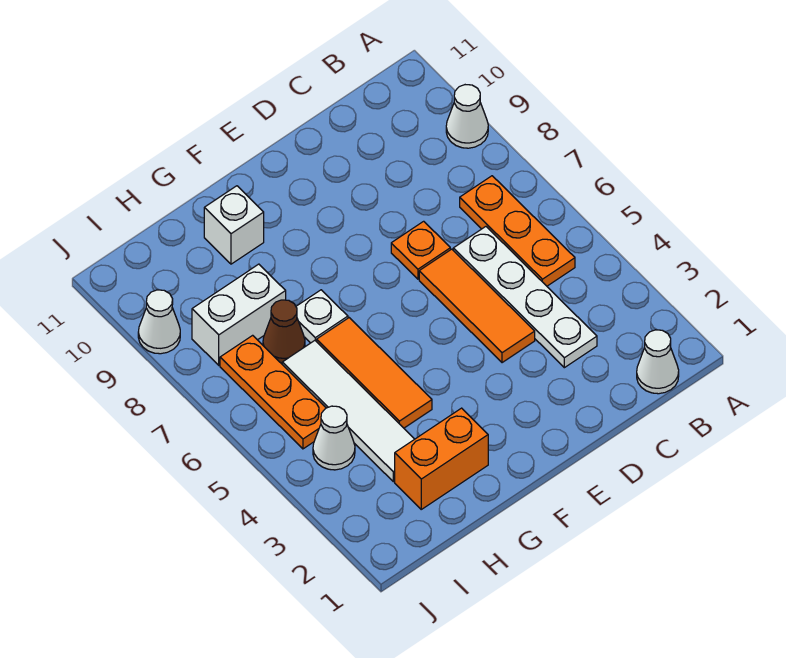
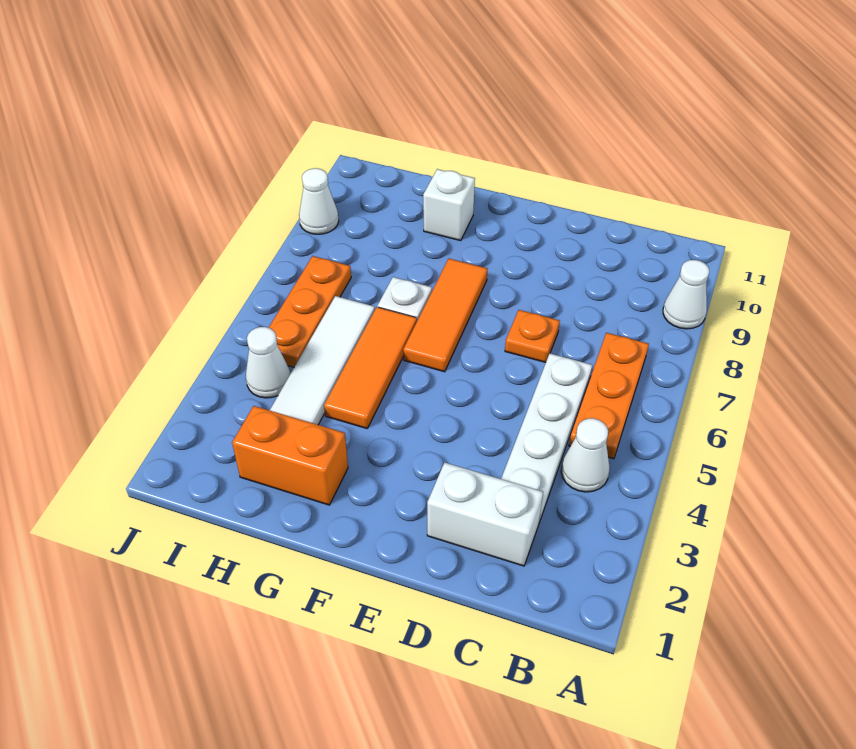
white 1x1 cone [637,330,679,394] -> white 1x1 cone moved to [561,418,610,492]
orange 1x3 tile [419,249,535,363] -> orange 1x3 tile moved to [403,259,488,372]
brown 1x1 cone [263,300,305,363] -> none
white 1x2 brick [192,264,286,365] -> white 1x2 brick moved to [427,462,543,566]

